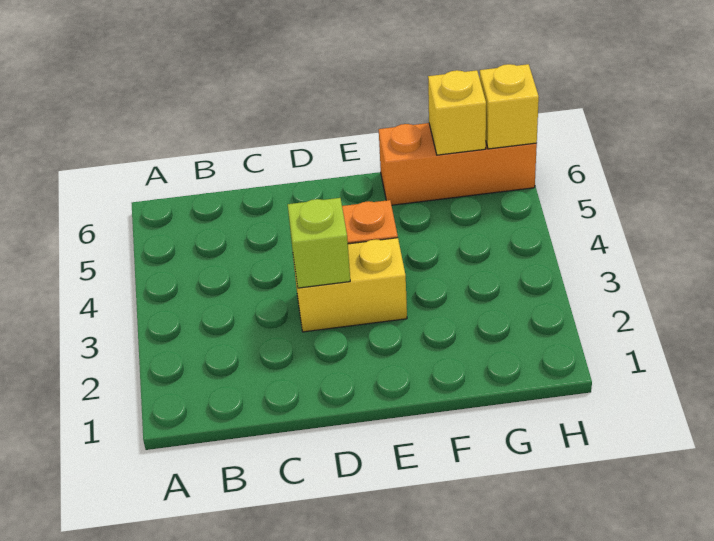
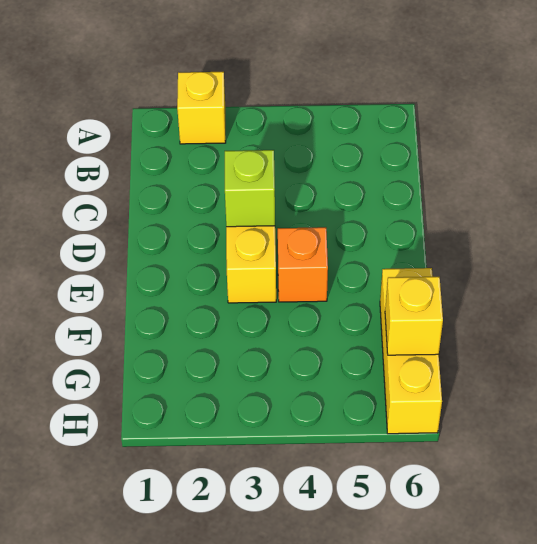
orange 1x3 brick [379,123,537,205] -> yellow 1x3 brick [380,268,442,434]
yellow 1x1 brick [480,64,539,149] -> yellow 1x1 brick moved to [177,72,226,144]

